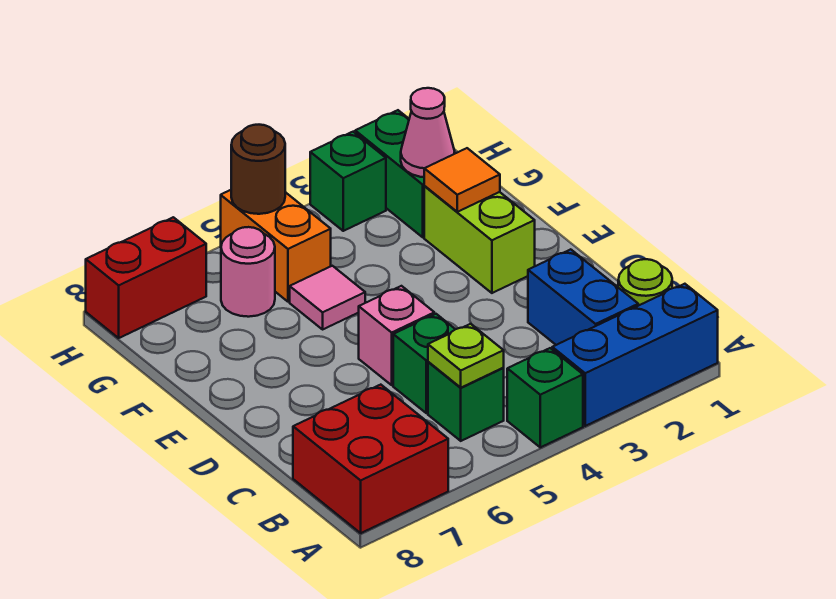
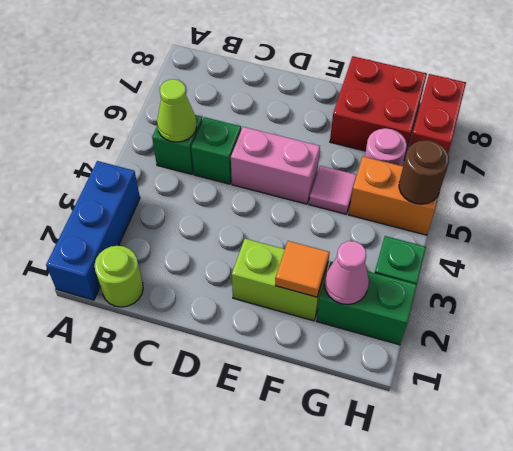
green 1x1 brick [507,348,583,447] -> none
red 2x2 brick [293,385,448,533] -> red 2x2 brick moved to [330,56,427,159]
blue 1x2 brick [528,249,638,345] -> none
lime 1x1 plate [428,324,504,388] -> lime 1x1 cone [157,79,197,142]
pink 1x1 brick [359,286,434,385] -> pink 1x2 brick [231,127,320,204]

